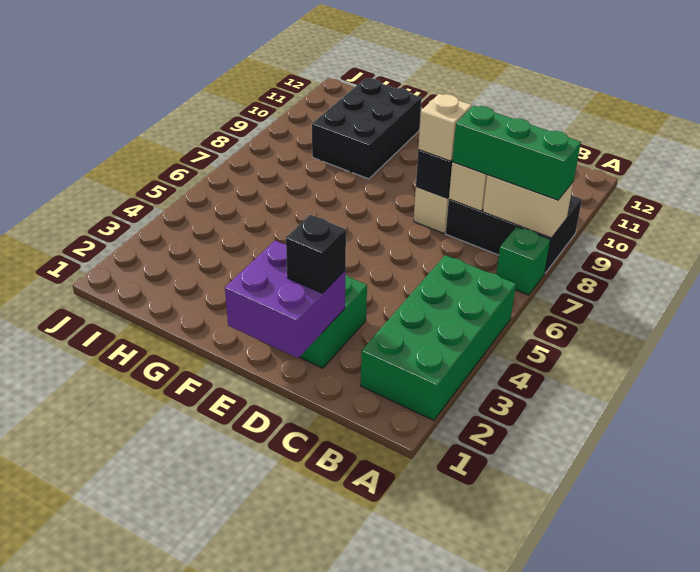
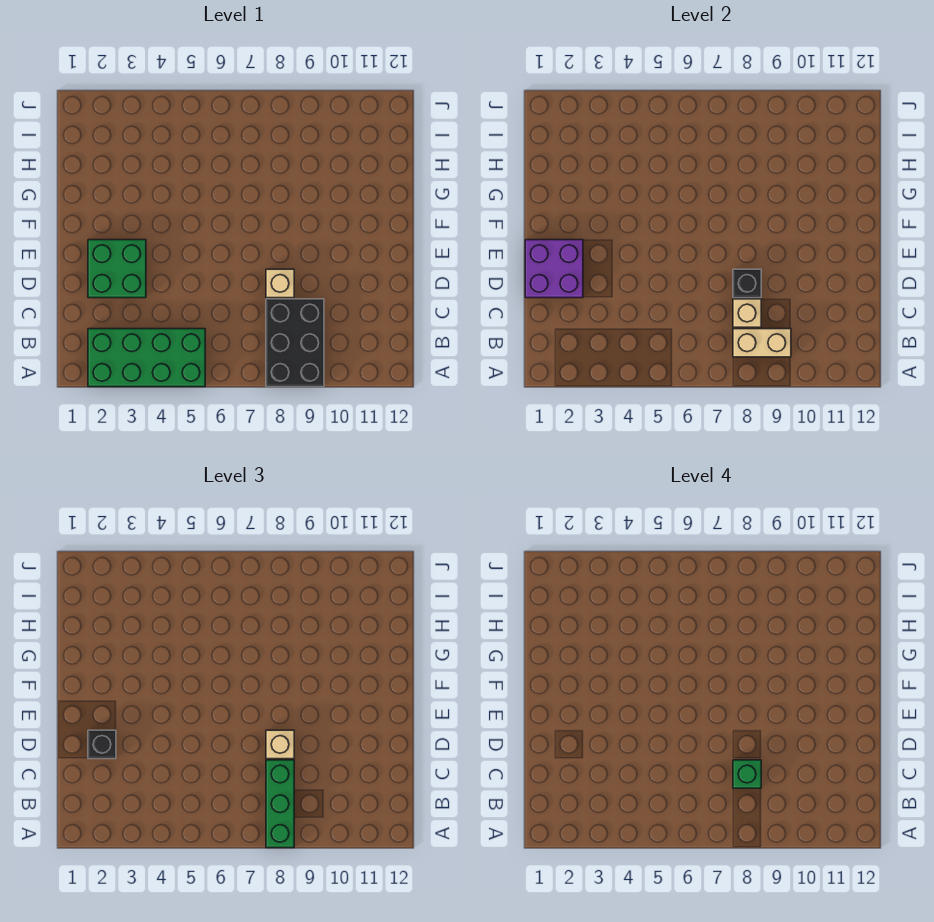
green 1x1 brick [496,227,551,295] -> green 1x1 brick moved to [733,760,761,788]
tan 1x2 brick [483,175,573,238] -> tan 1x2 brick turned to [733,329,791,357]
black 2x3 brick [312,78,422,179] -> none

